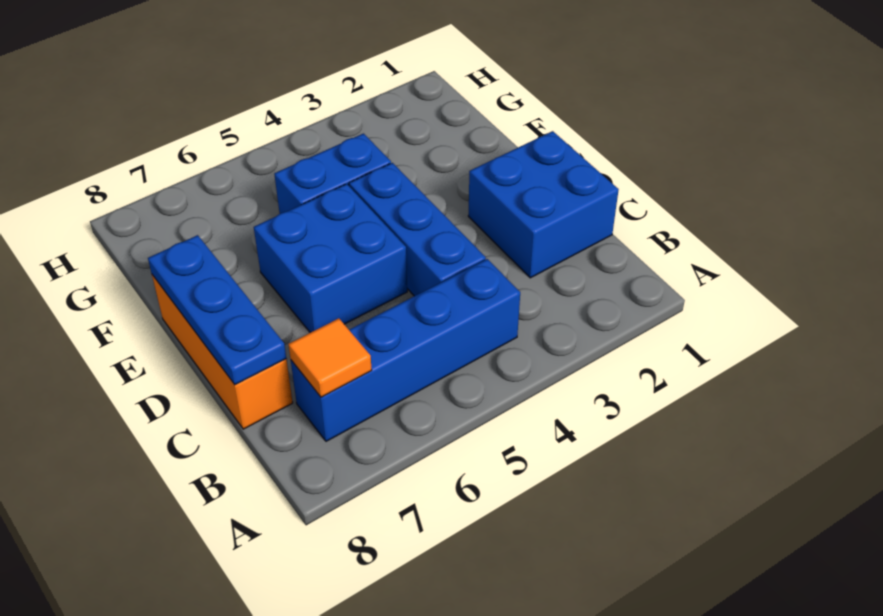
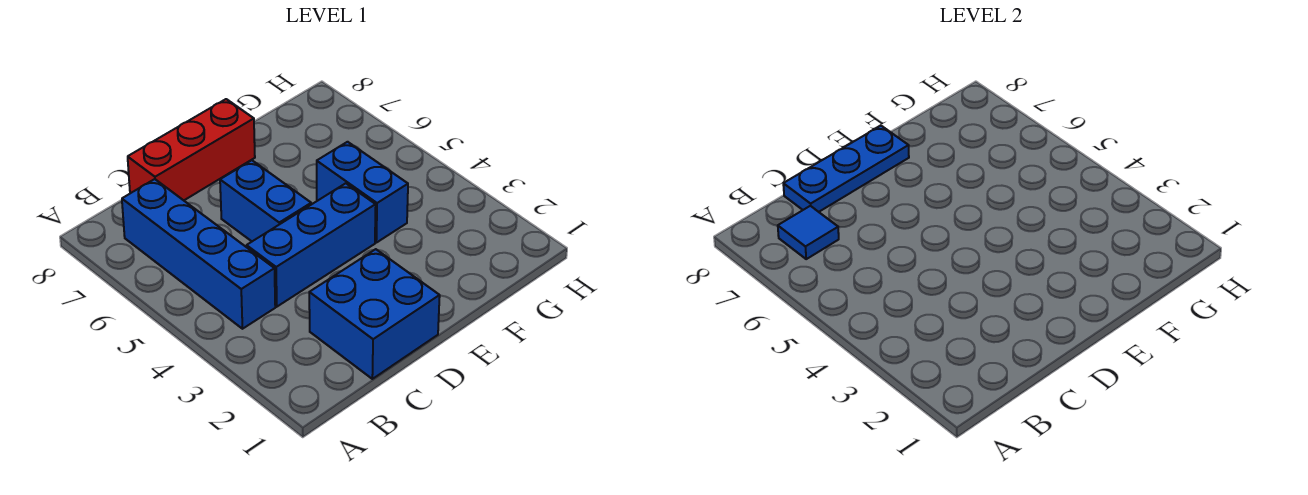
orange 1x1 tile [288,318,372,397] -> blue 1x1 tile [778,206,839,259]
orange 1x3 brick [152,275,293,429] -> red 1x3 brick [128,99,255,200]
blue 2x2 brick [254,184,407,333] -> blue 1x2 brick [220,160,311,241]

